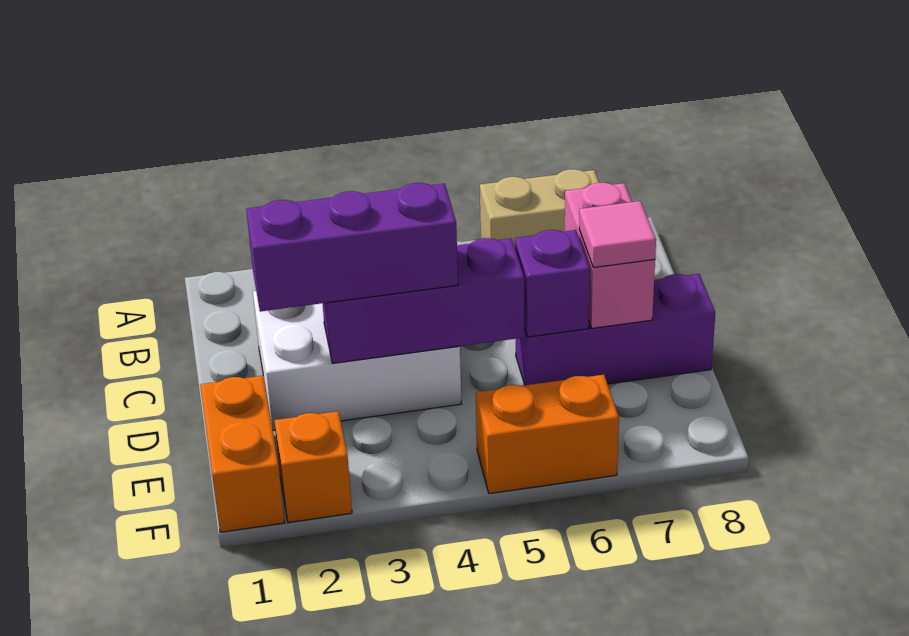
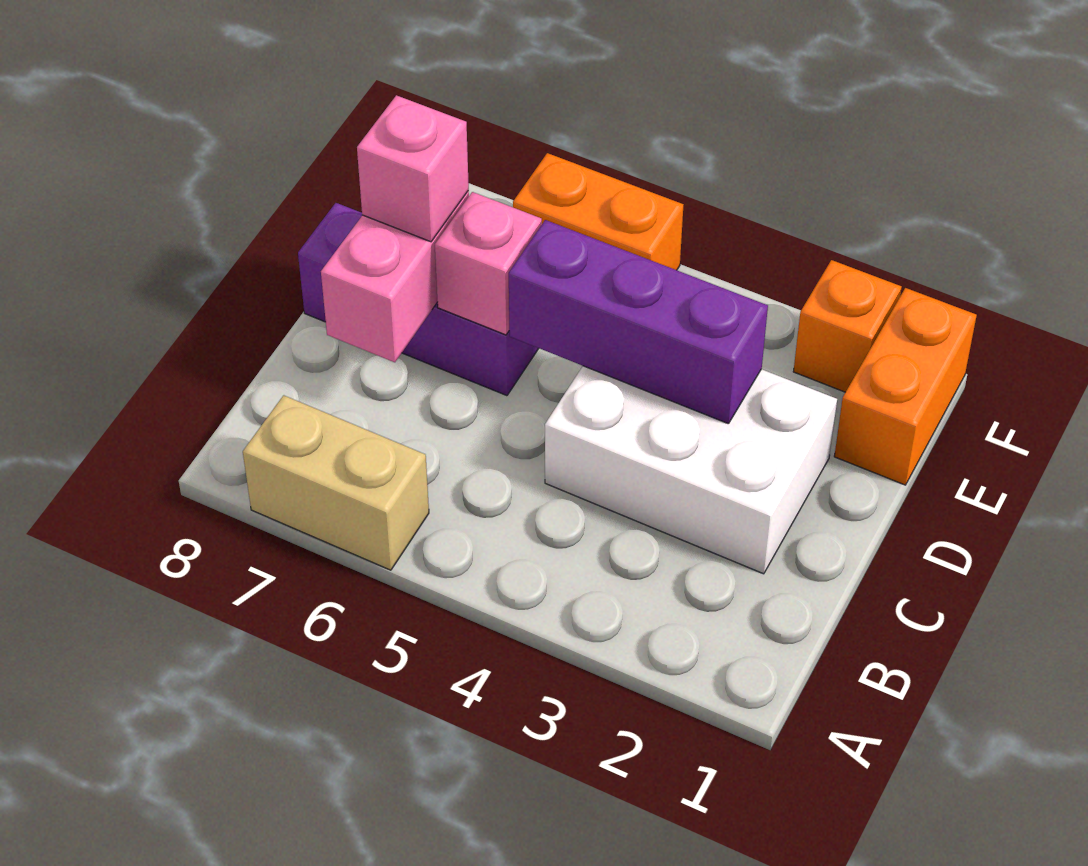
purple 1x3 brick [246,183,458,312] -> none
purple 1x1 brick [515,230,590,337] -> pink 1x1 brick [435,192,542,335]
pink 1x1 tile [579,201,656,268] -> pink 1x1 brick [357,95,469,242]

